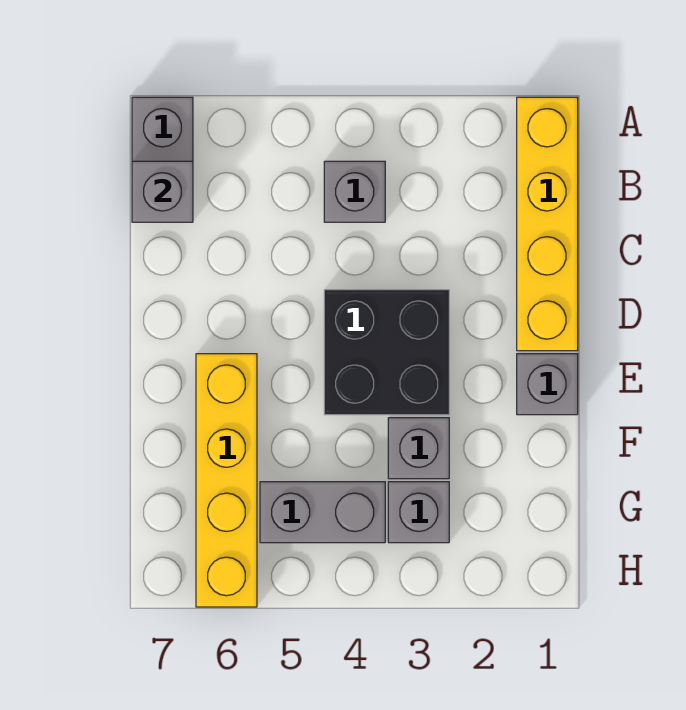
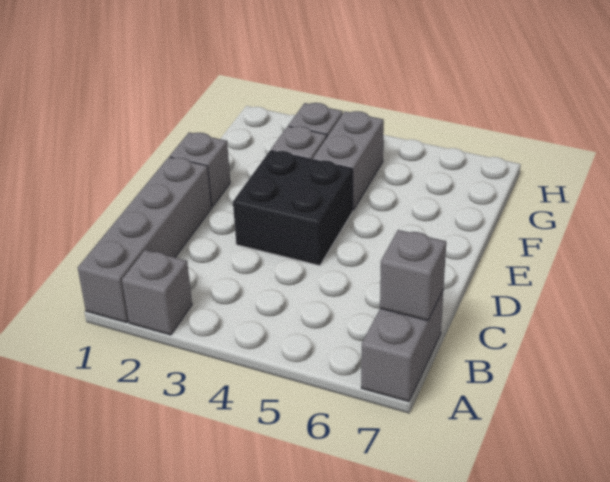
yellow 1x4 brick [517,97,578,351] -> grey 1x4 brick [78,157,212,323]
grey 1x1 brick [324,161,385,222] -> grey 1x1 brick moved to [122,250,192,335]
yellow 1x4 brick [196,354,257,607] -> none
grey 1x2 brick [260,482,385,543] -> grey 1x2 brick turned to [313,111,384,210]

